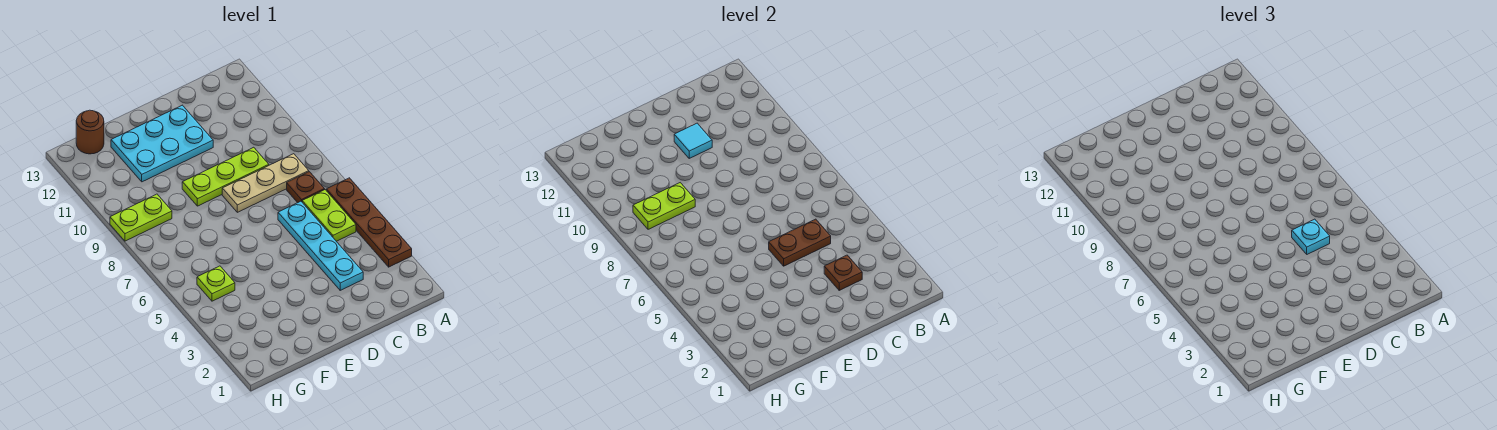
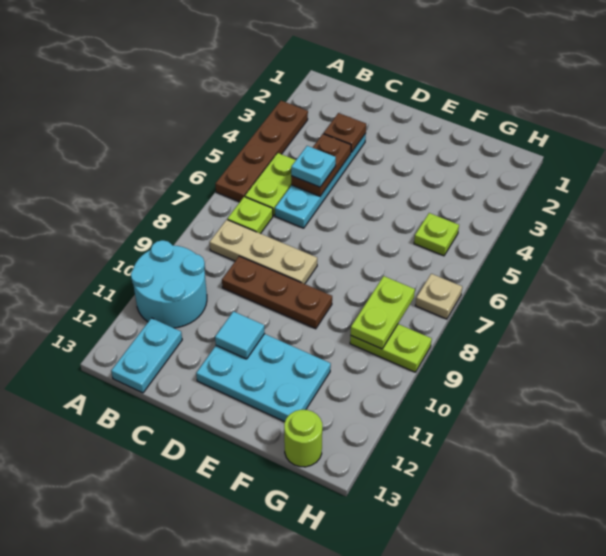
none -> cyan 2x2 round brick [131,240,207,328]
brown 1x1 plate [287,172,325,203] -> lime 1x1 plate [227,197,273,234]
none -> cyan 1x2 plate [111,318,182,393]
brown 1x2 plate [769,219,831,266] -> brown 1x2 plate turned to [291,134,351,196]
lime 1x3 plate [182,147,269,206] -> brown 1x3 plate [222,256,332,329]
lime 1x2 plate [633,183,695,229] -> lime 1x2 plate turned to [351,276,415,349]
brown 1x1 round brick [76,110,104,154] -> lime 1x1 round brick [284,410,322,467]
none -> tan 1x1 plate [415,274,462,319]

